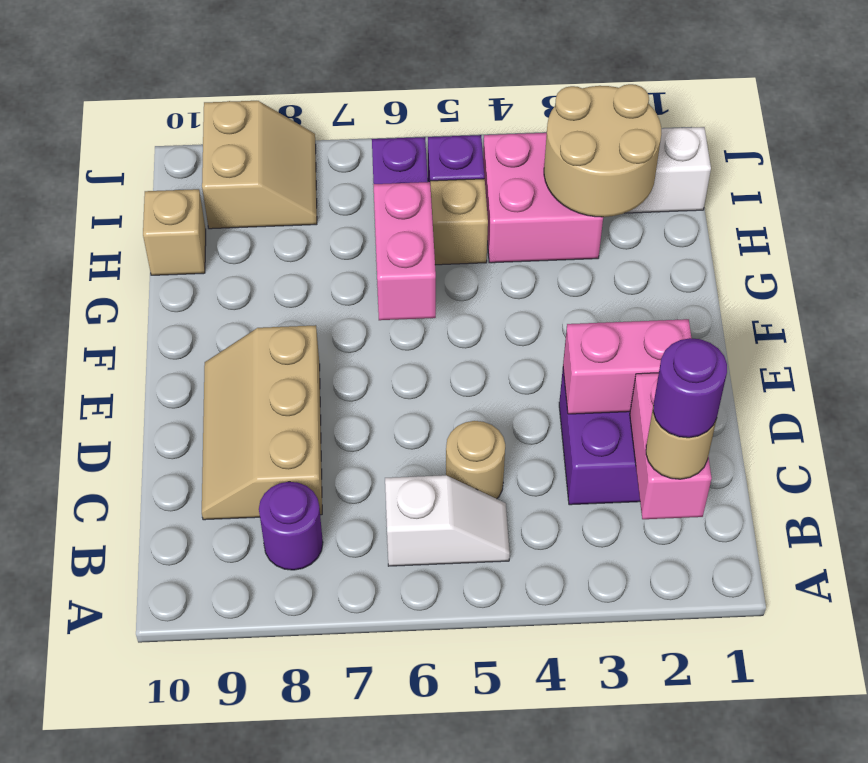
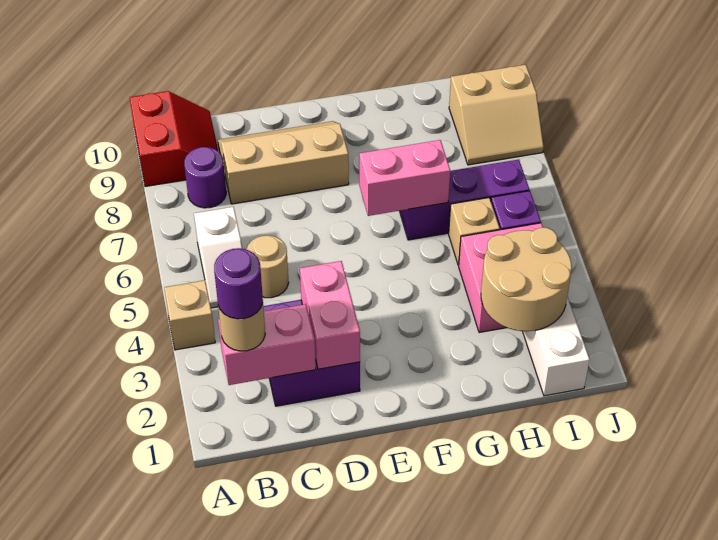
none -> red 2x2 slope [130,91,218,187]
tan 1x1 brick [143,189,206,275] -> tan 1x1 brick moved to [164,280,215,350]

